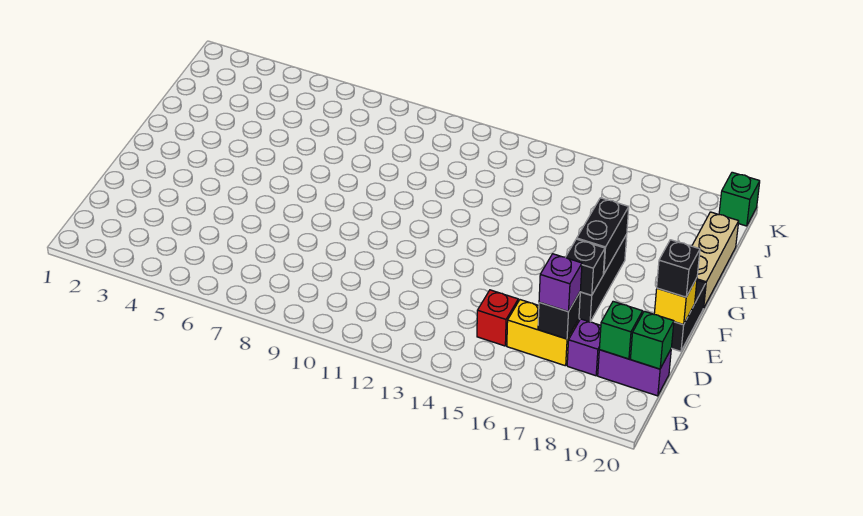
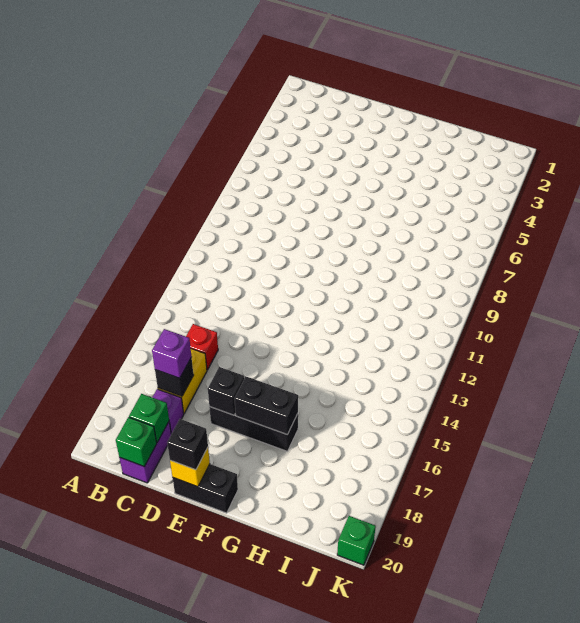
tan 1x3 brick [692,212,739,308] -> none

